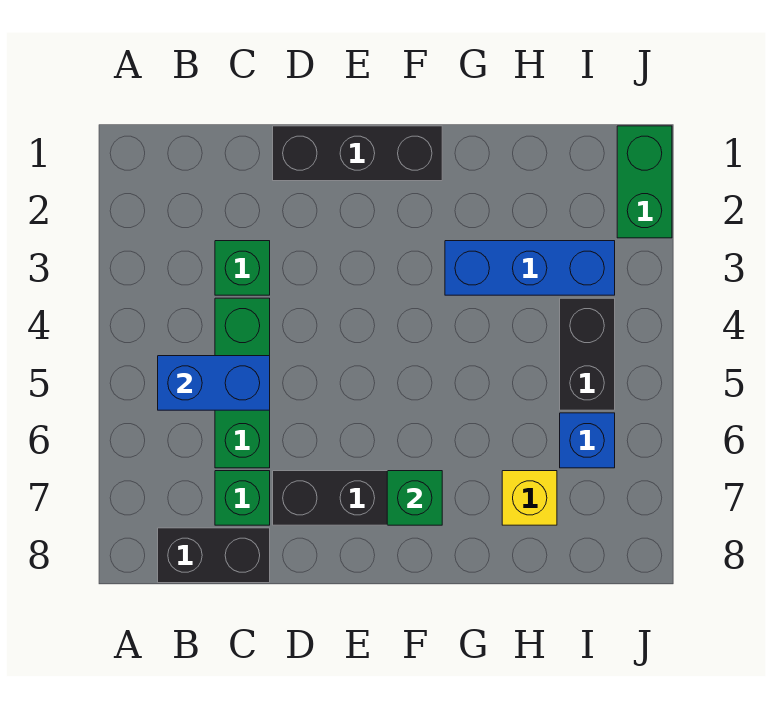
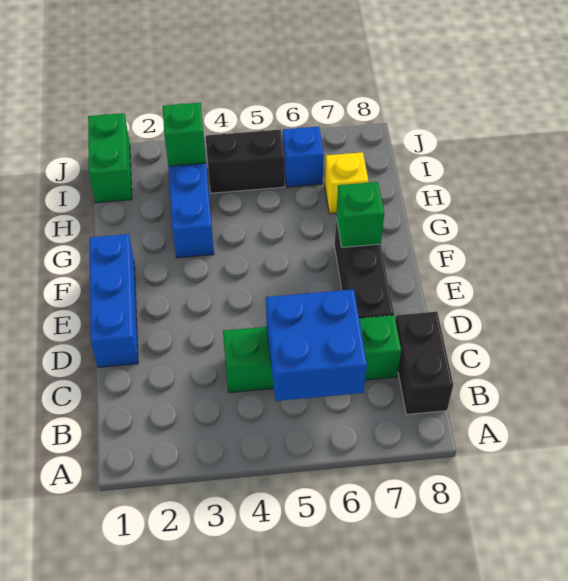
blue 1x2 brick [158,356,270,410] -> blue 2x2 brick [266,289,367,401]
green 1x1 brick [215,241,270,295] -> green 1x1 brick moved to [163,103,206,166]
black 1x3 brick [273,126,442,181] -> blue 1x3 brick [89,234,138,367]
green 1x2 brick [617,126,672,238] -> green 1x2 brick turned to [88,113,132,203]

